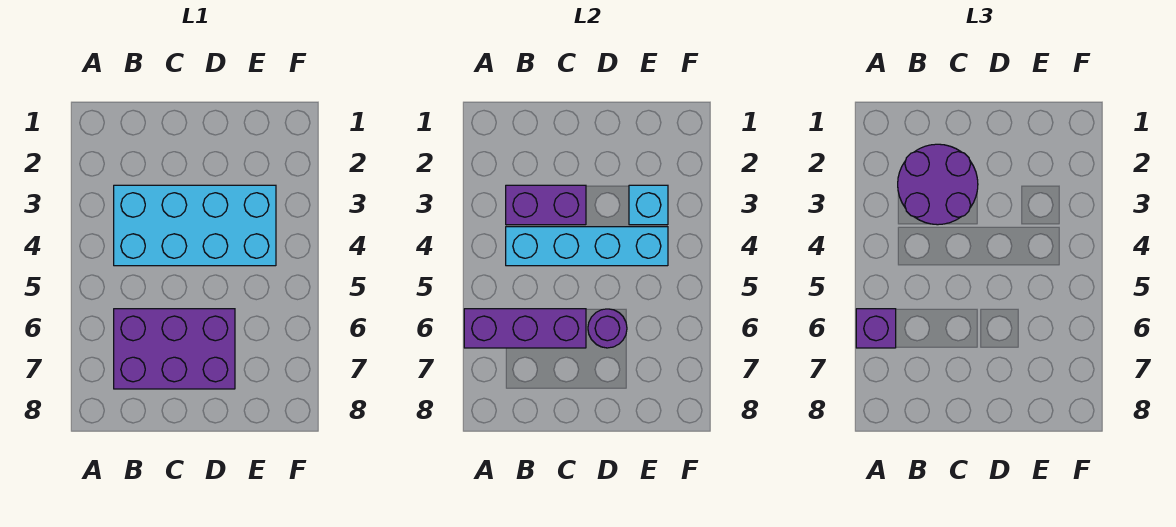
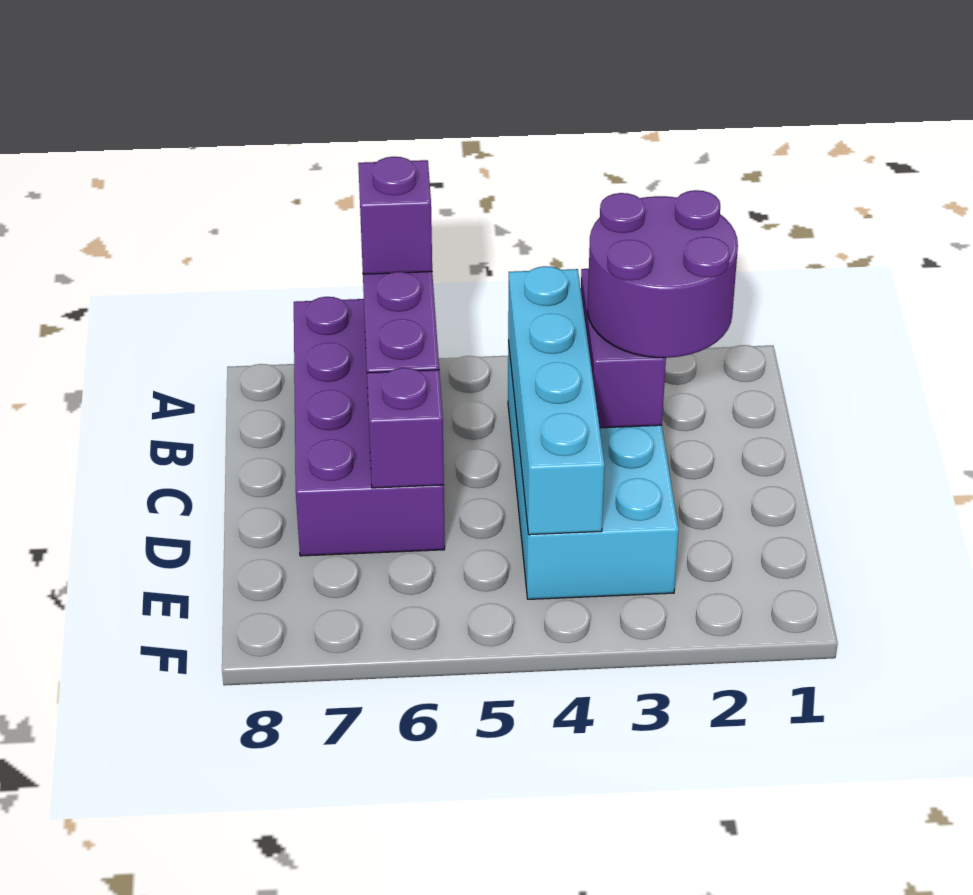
purple 2x3 brick [114,309,235,389] -> purple 2x4 brick [294,297,445,556]
purple 1x1 round brick [588,309,627,348] -> purple 1x1 brick [367,368,444,488]
cyan 1x1 brick [629,185,668,225] -> none

